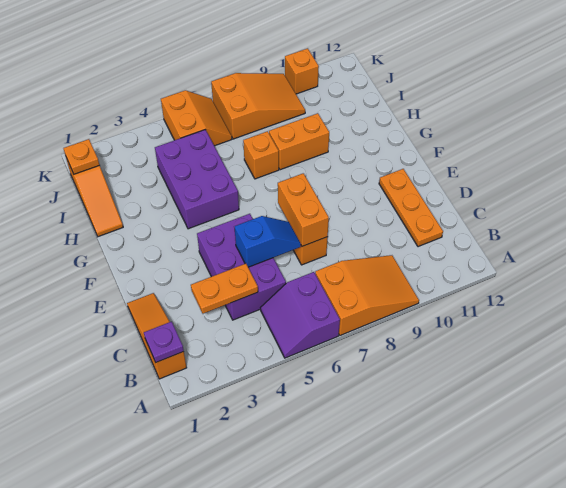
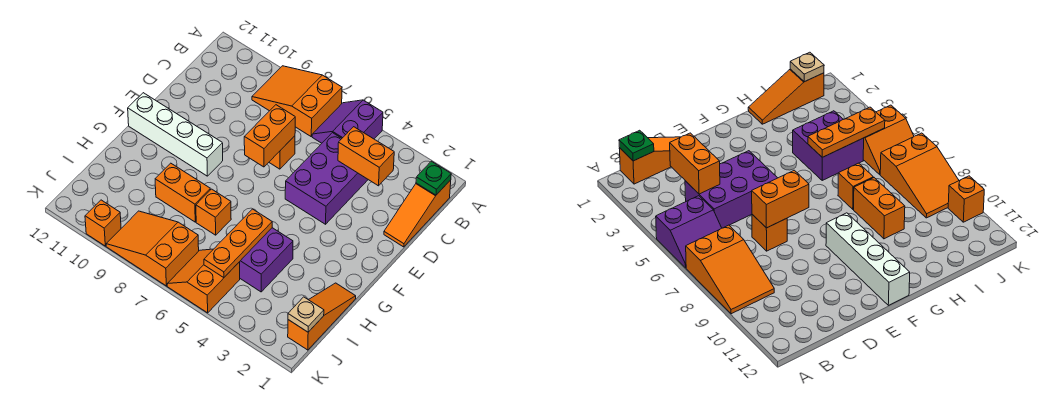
purple 2x2 slope [261,272,340,358] -> purple 2x2 slope turned to [312,100,383,143]
purple 1x1 plate [144,322,184,362] -> green 1x1 plate [416,161,451,195]
orange 1x2 plate [191,264,258,314] -> orange 1x2 brick [338,127,394,186]
orange 1x3 plate [379,169,443,247] -> orange 1x3 plate moved to [204,209,272,278]
blue 1x2 slope [235,216,301,267] -> none
none -> white 1x4 brick [128,93,223,176]
purple 2x3 brick [155,130,239,229] -> purple 2x2 brick [240,228,293,292]
orange 1x1 plate [63,139,99,174] -> tan 1x1 plate [288,297,324,332]

